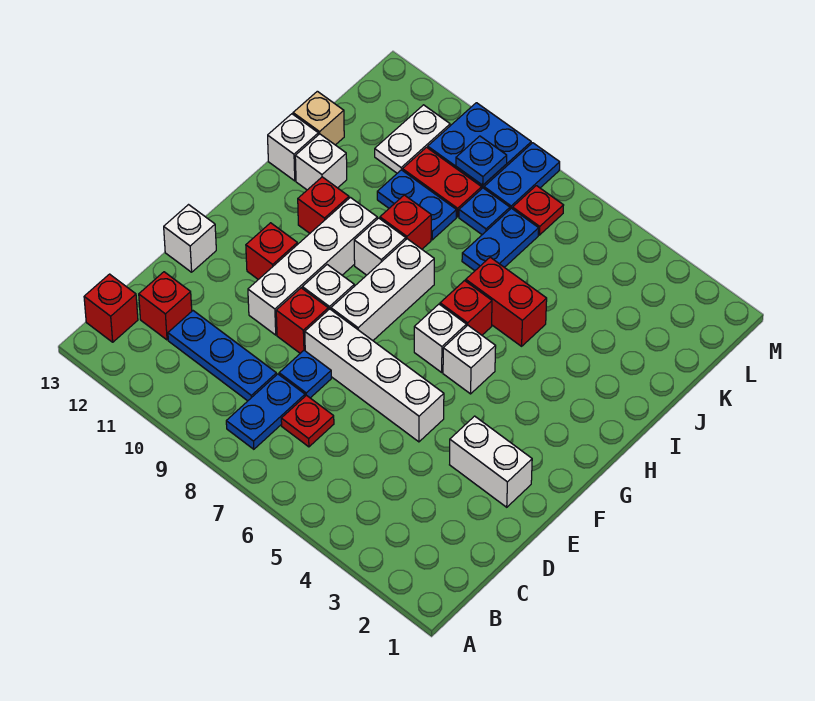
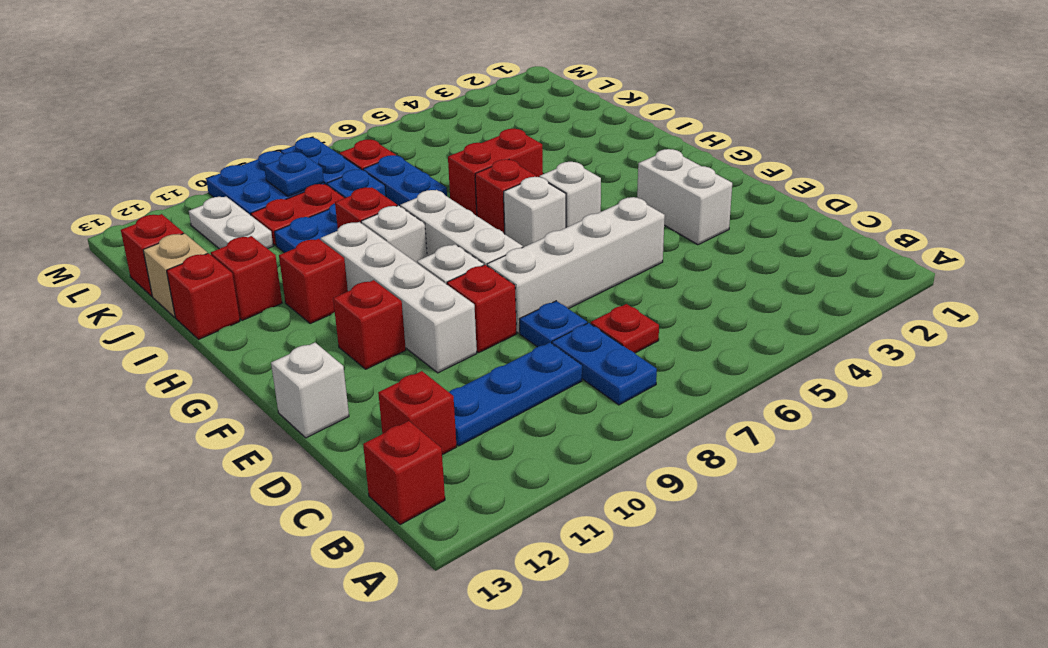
white 1x2 brick [450,416,532,507] -> white 1x2 brick turned to [637,149,732,245]
white 1x1 brick [295,134,347,190] -> red 1x1 brick [211,236,282,321]
white 1x1 brick [268,114,318,181] -> red 1x1 brick [167,253,240,339]
none -> red 1x1 brick [121,214,184,296]

